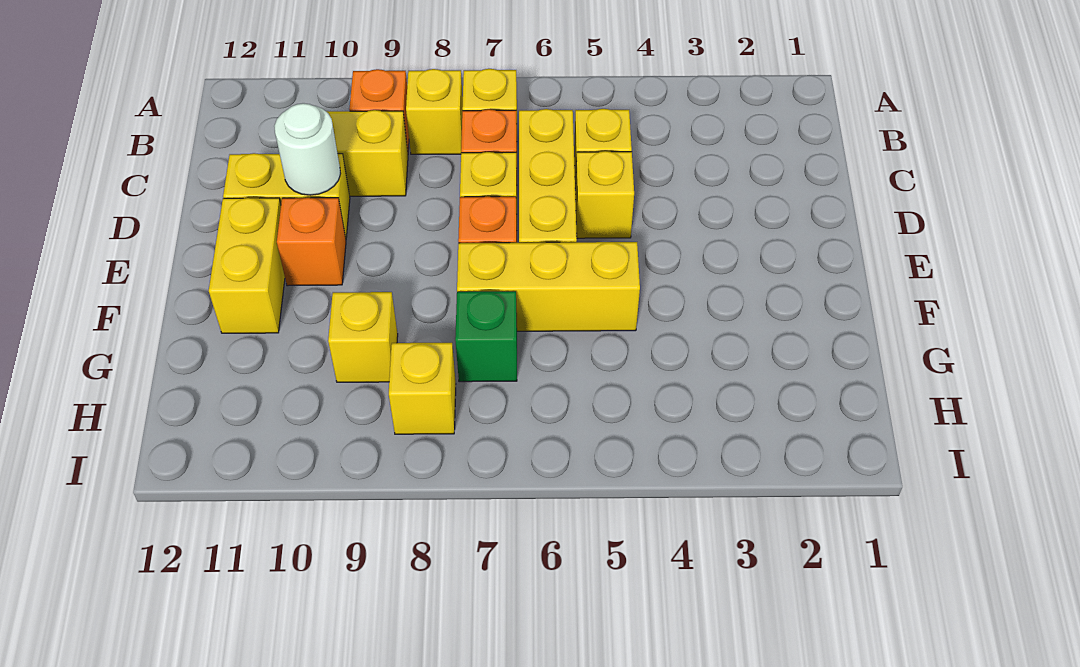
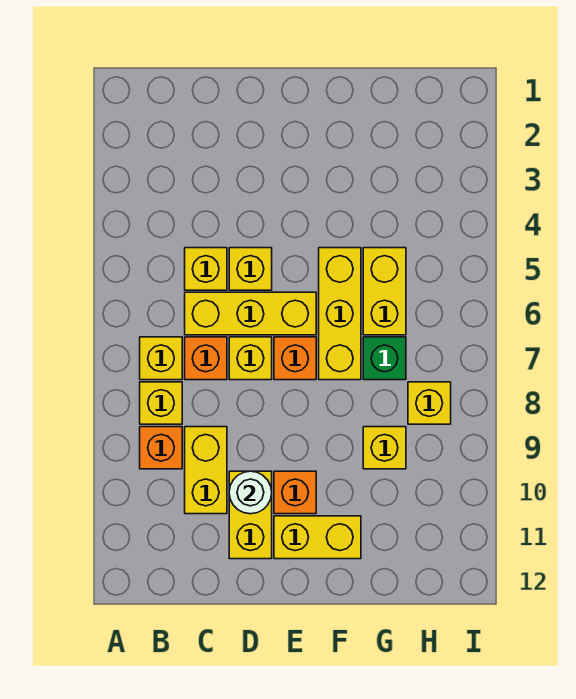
none -> yellow 1x2 brick [363,248,406,335]

